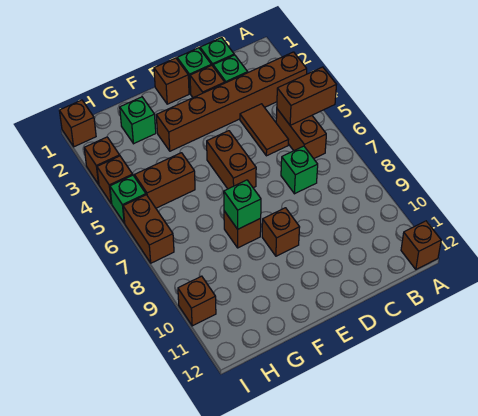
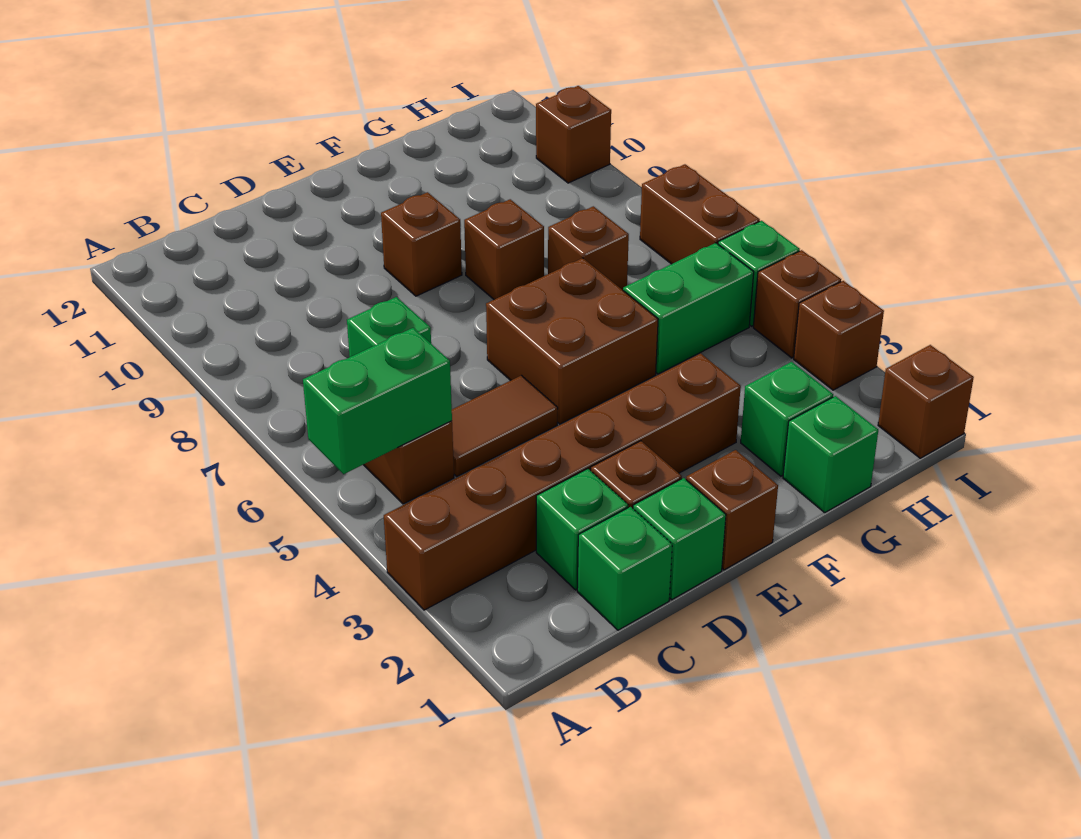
brown 1x2 brick [277,67,336,125] -> green 1x2 brick [303,328,452,474]
brown 1x1 brick [401,221,441,269] -> brown 1x1 brick moved to [548,206,629,290]
brown 1x2 tile [240,104,288,156] -> brown 1x2 tile turned to [452,375,558,476]
brown 1x2 brick [207,131,256,189] -> brown 2x2 brick [486,258,658,424]
green 1x1 brick [224,180,261,229] -> green 1x1 brick moved to [783,396,878,512]
brown 1x2 brick [134,153,195,208] -> green 1x2 brick [623,243,754,374]

